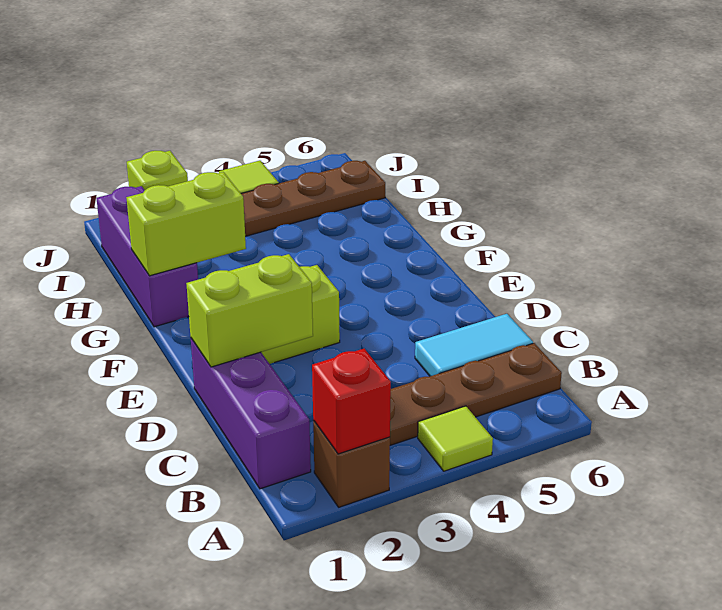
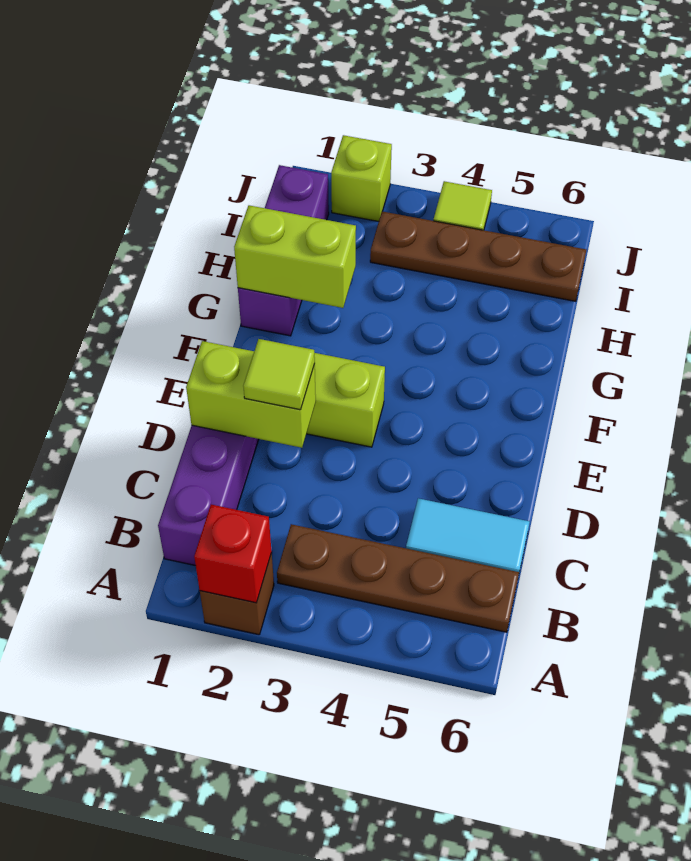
lime 1x1 tile [418,406,493,471] -> lime 1x1 tile moved to [243,339,315,410]

